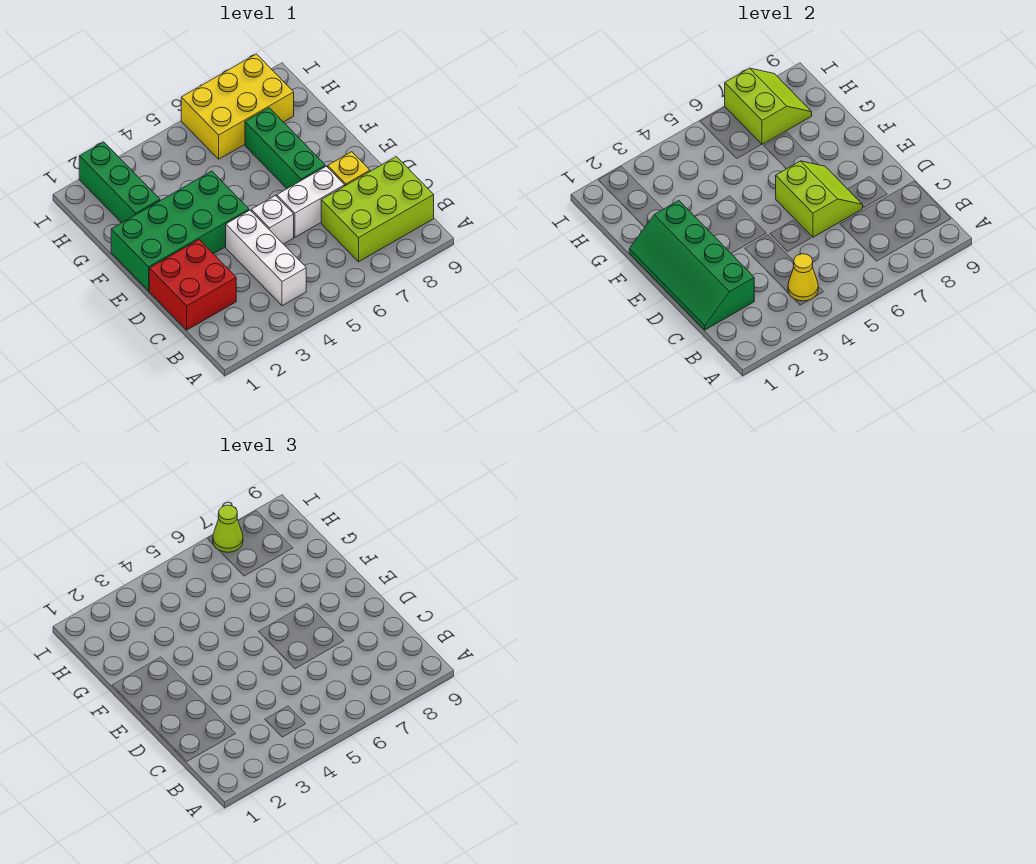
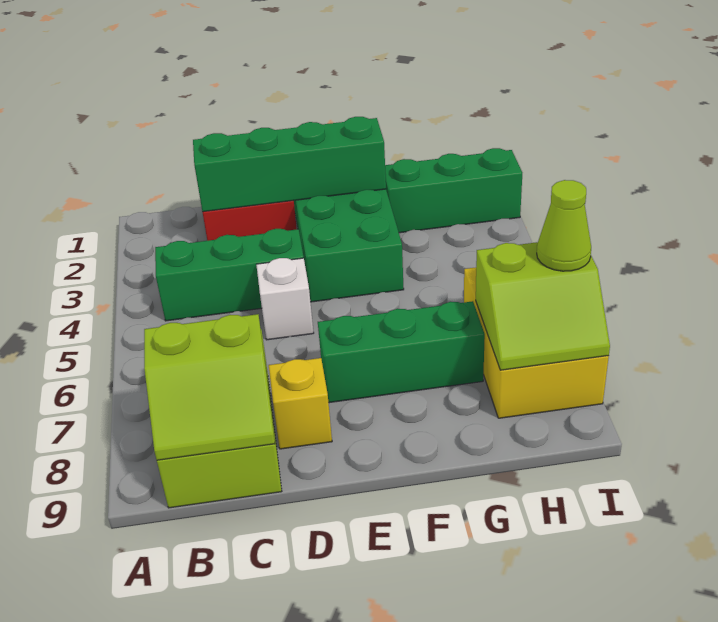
white 1x3 brick [226,210,306,306] -> green 1x3 brick [155,229,304,321]
yellow 1x1 cone [788,254,818,301] -> none
white 1x2 brick [277,166,345,237] -> none
lime 2x2 slope [776,161,863,237] -> lime 2x2 slope moved to [144,314,275,460]

